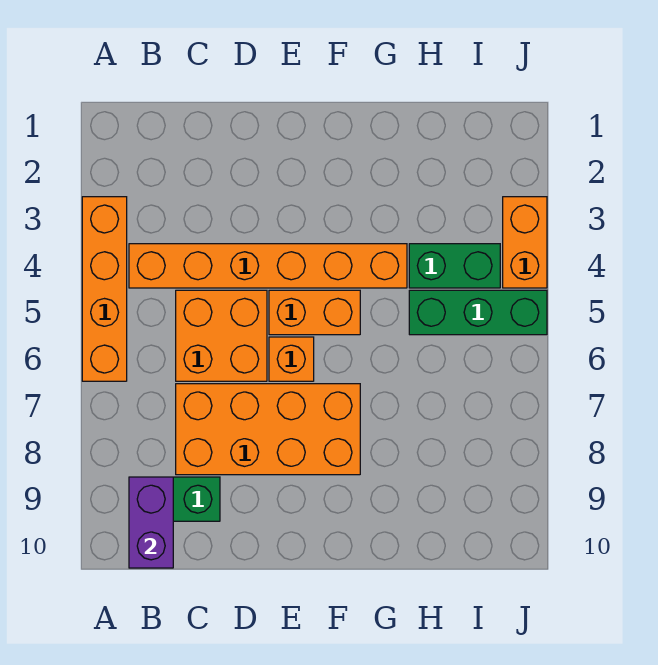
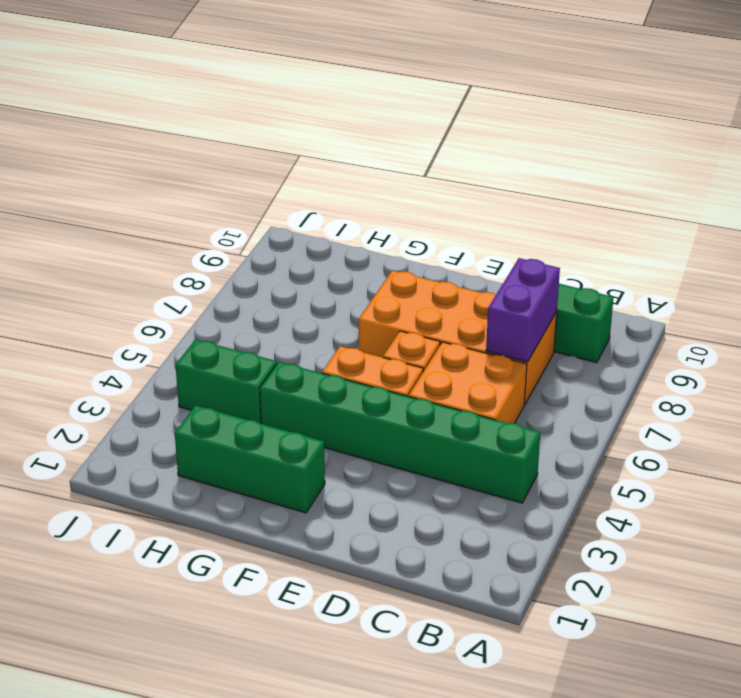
orange 1x4 brick [82,197,127,381] -> none
orange 1x6 brick [129,244,407,288] -> green 1x6 brick [260,362,540,503]
purple 1x2 brick [129,477,173,568] -> purple 1x2 brick moved to [486,258,560,362]
green 1x3 brick [409,290,547,335] -> green 1x3 brick moved to [175,406,325,513]
orange 1x2 brick [503,197,547,288] -> none

